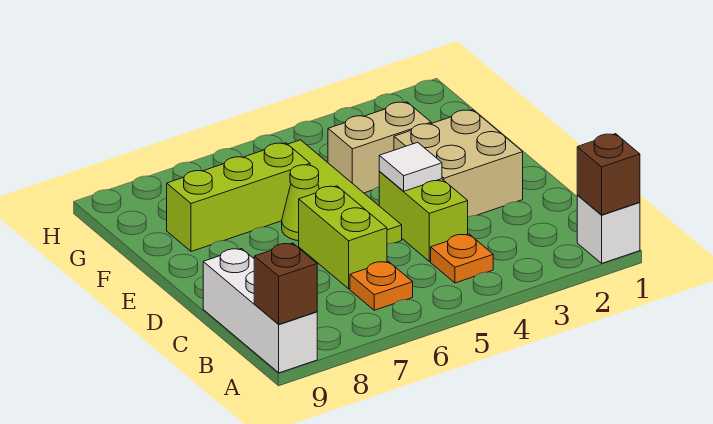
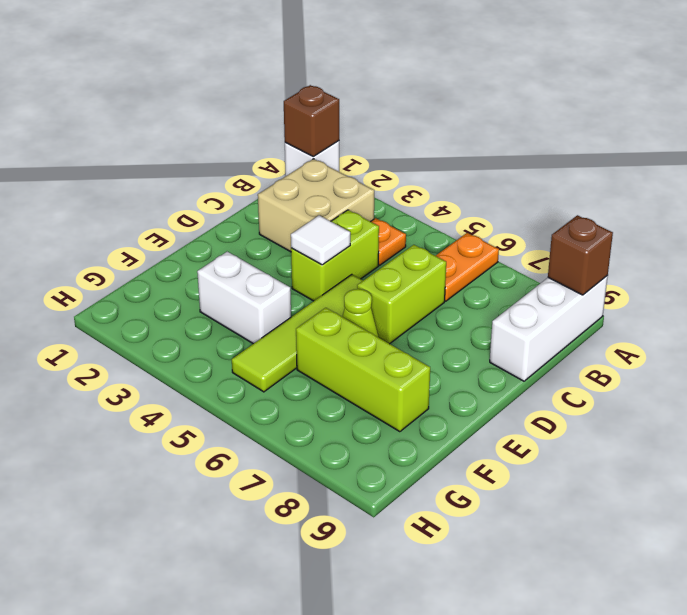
orange 1x1 plate [350,261,413,310] -> orange 1x2 plate [436,233,499,301]
tan 2x2 brick [394,110,523,217] -> tan 2x2 brick moved to [258,159,374,252]
tan 1x2 brick [328,102,431,193] -> white 1x2 brick [197,252,291,344]

